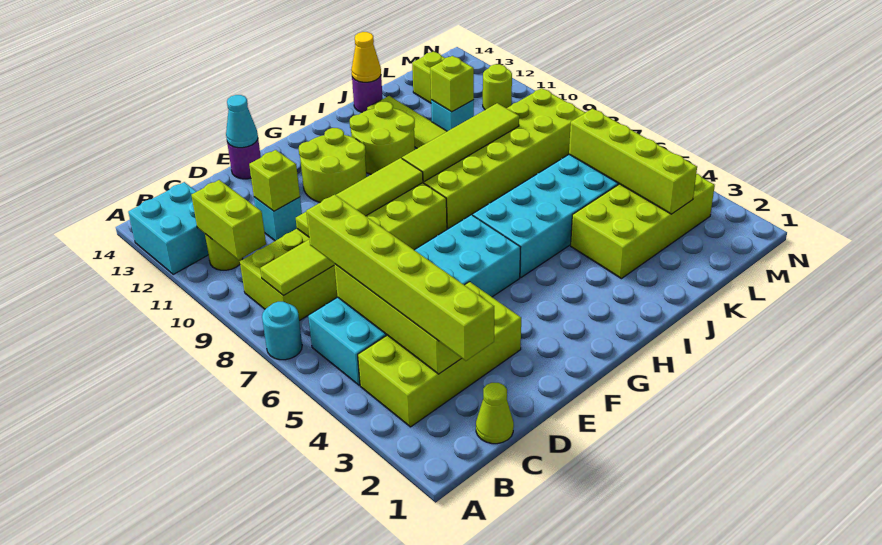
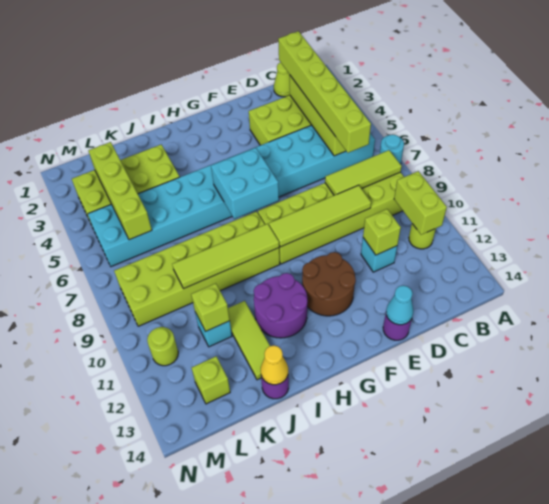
cyan 2x2 brick [128,182,208,274] -> cyan 2x2 brick moved to [211,148,279,219]
lime 2x2 round brick [299,128,367,203] -> brown 2x2 round brick [302,252,356,316]
lime 2x2 round brick [350,102,415,174] -> purple 2x2 round brick [254,273,307,338]

